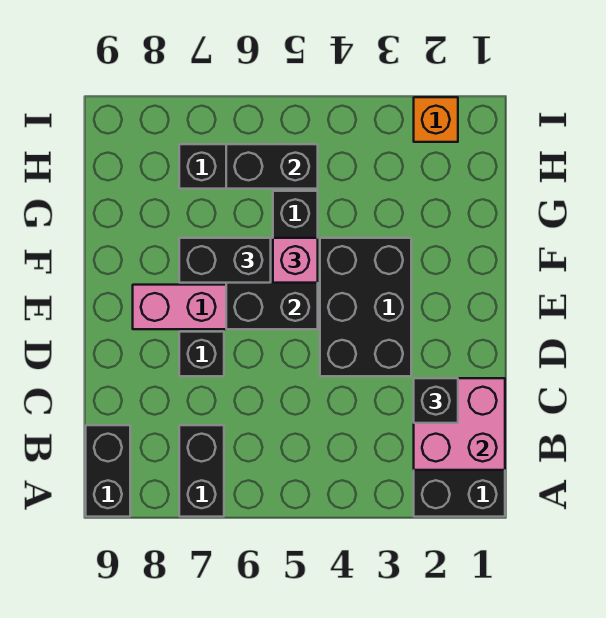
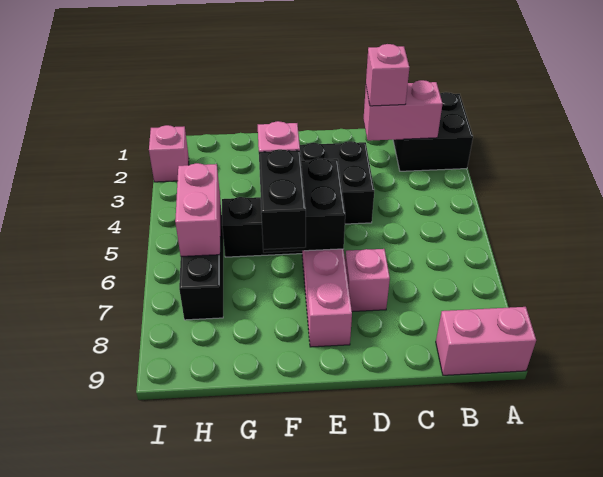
black 1x2 brick [179,425,224,517] -> none
black 1x2 brick [86,425,130,517] -> pink 1x2 brick [436,307,536,375]
pink 2x2 brick [414,378,505,470] -> pink 1x2 brick [364,80,443,141]
black 1x1 brick [414,378,458,423] -> pink 1x1 brick [366,44,410,106]
black 1x1 brick [179,332,224,376] -> pink 1x1 brick [345,249,390,312]
black 1x2 brick [226,144,318,189] -> pink 1x2 brick [175,163,220,256]
orange 1x1 brick [414,97,458,142] -> pink 1x1 brick [149,125,189,182]

